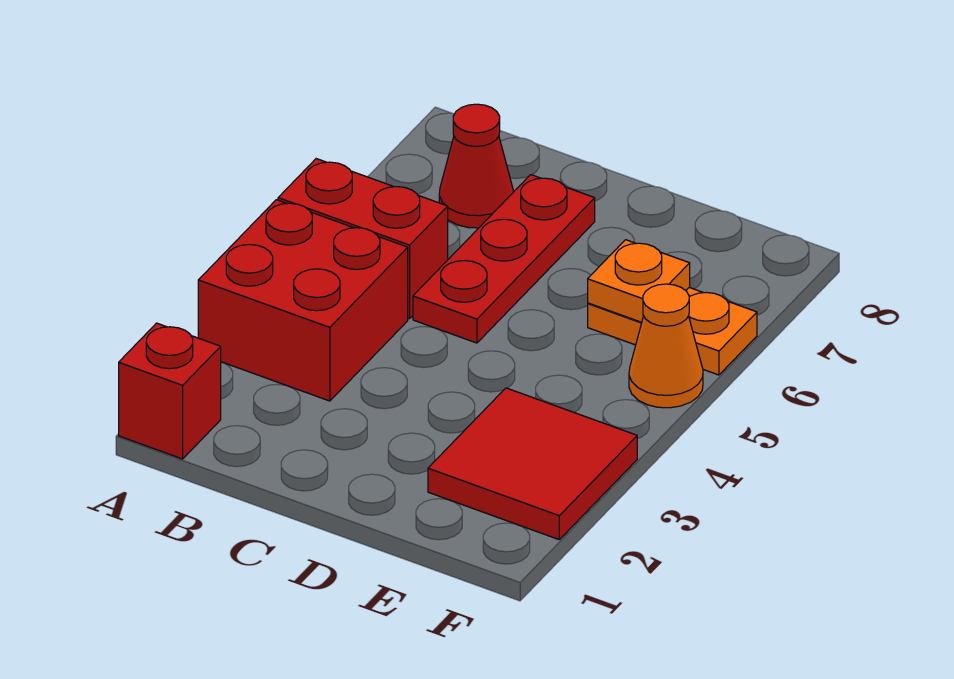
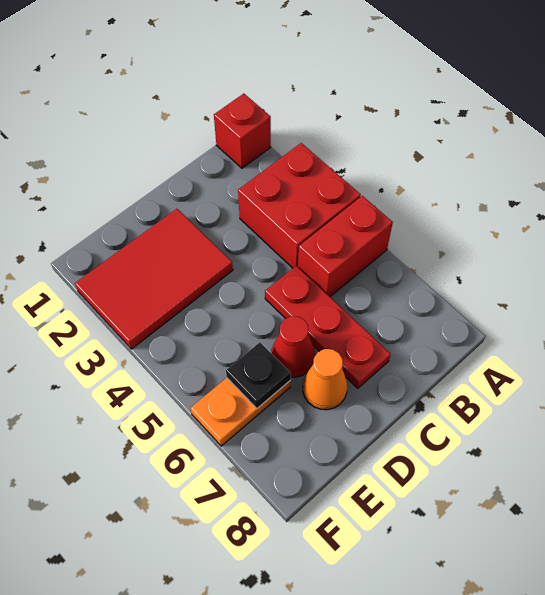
red 1x1 cone [439,104,513,228] -> red 1x1 cone moved to [271,316,315,377]
red 2x2 tile [428,388,637,539] -> red 2x3 tile [75,209,233,349]
orange 1x1 plate [588,240,690,322] -> black 1x1 plate [226,342,291,408]
orange 1x1 cone [629,284,703,408] -> orange 1x1 cone moved to [303,349,347,410]

